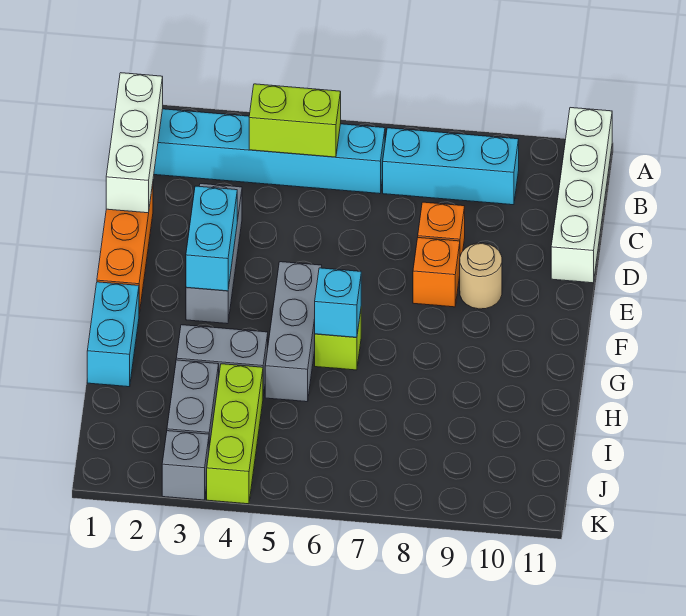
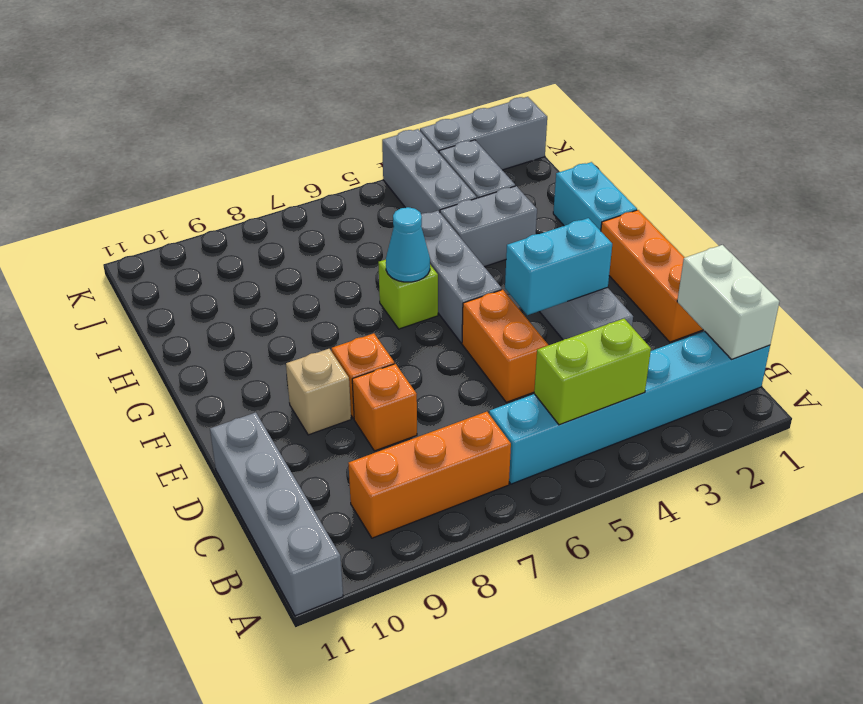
white 1x4 brick [551,108,612,283] -> grey 1x4 brick [210,412,343,616]
white 1x3 brick [106,73,163,213] -> white 1x2 brick [677,245,780,359]
cyan 1x3 brick [383,128,519,205] -> orange 1x3 brick [348,412,511,538]
none -> orange 1x2 brick [462,290,548,402]
cyan 1x2 brick [186,186,237,291] -> cyan 1x2 brick turned to [505,218,612,315]
tan 1x1 round brick [460,243,502,309] -> tan 1x1 brick [286,349,351,435]
cyan 1x1 brick [315,268,361,337] -> cyan 1x1 cone [386,207,430,282]
lime 1x3 brick [207,364,263,504] -> grey 1x3 brick [382,129,477,214]
grey 1x1 brick [162,431,209,500] -> grey 1x3 brick [420,97,547,170]

